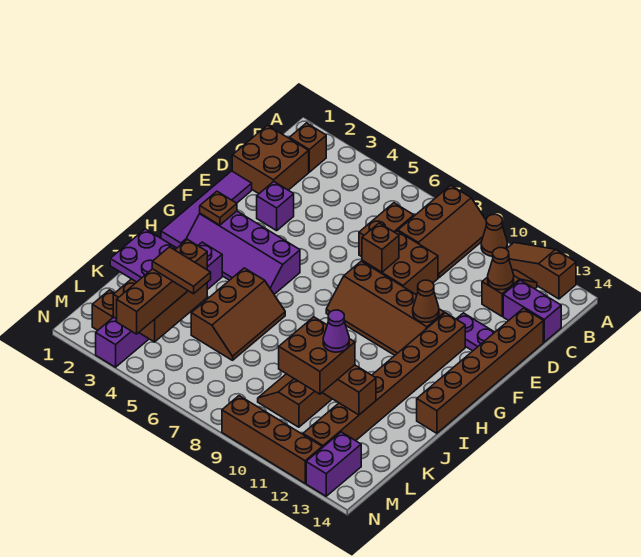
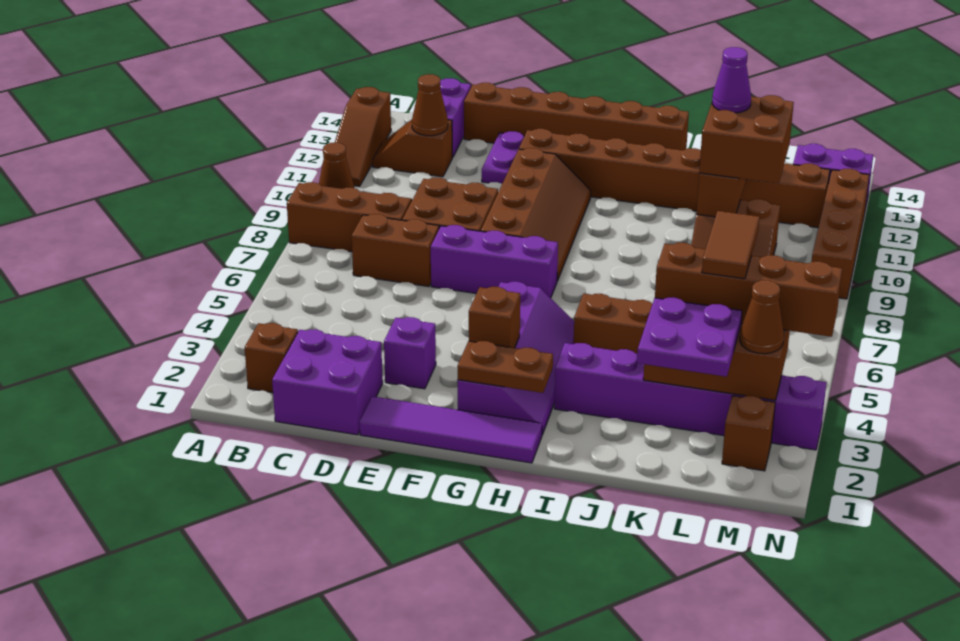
brown 2x2 brick [232,125,309,194] -> purple 2x2 brick [272,329,383,435]
none -> purple 1x3 brick [431,225,558,298]
brown 1x1 brick [362,223,399,272] -> brown 1x1 brick moved to [469,287,520,348]
brown 1x1 cone [413,280,439,322] -> brown 1x1 cone moved to [740,280,784,354]
brown 1x1 plate [200,191,237,225] -> brown 1x2 plate [457,341,553,393]

